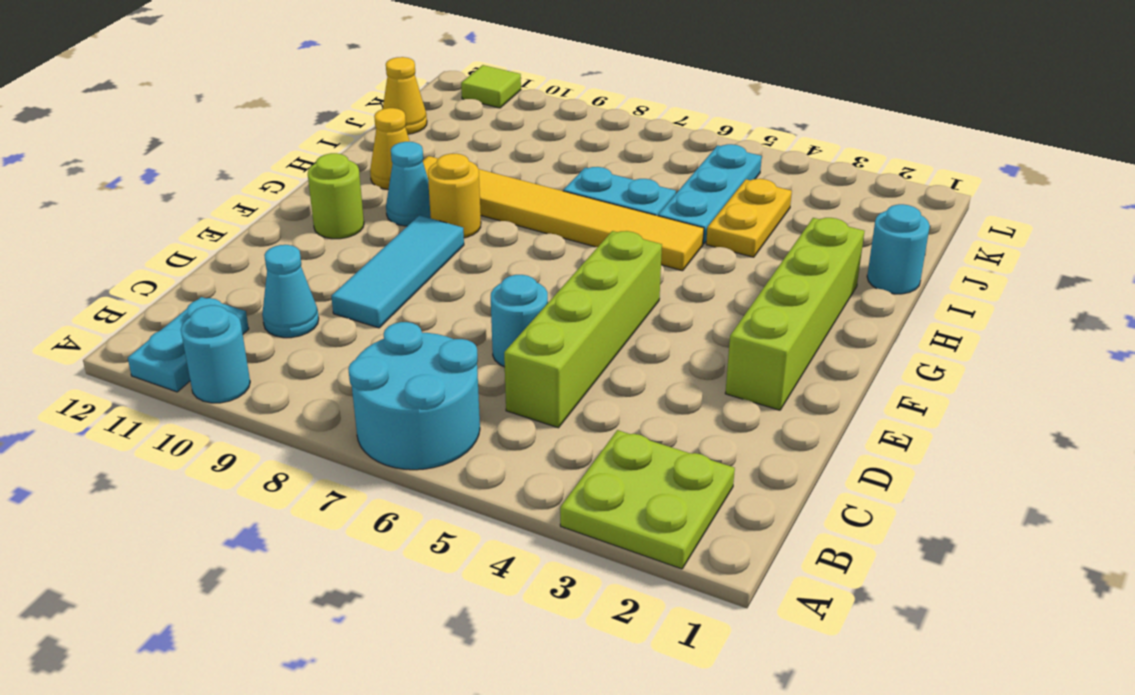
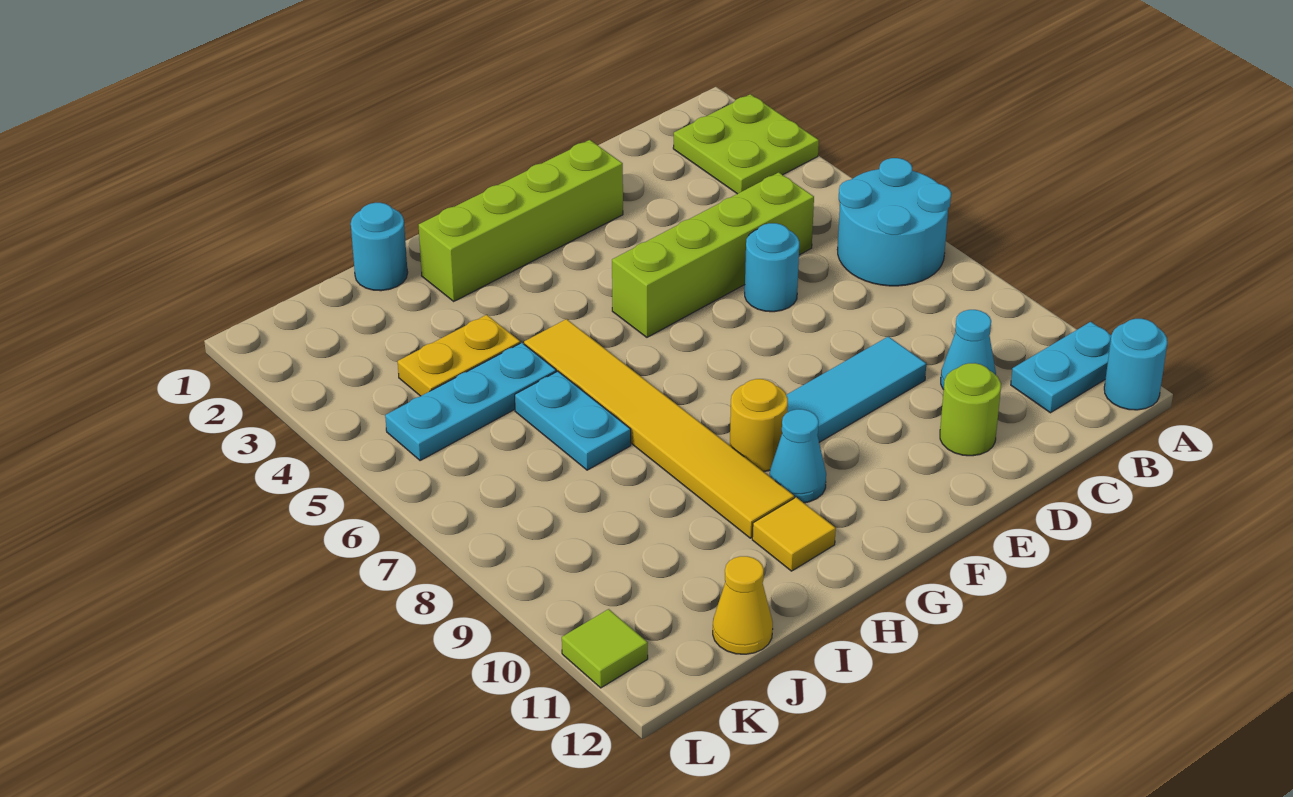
cyan 1x1 round brick [181,305,250,403] -> cyan 1x1 round brick moved to [1104,319,1167,410]
lime 1x1 round brick [308,153,364,239] -> lime 1x1 round brick moved to [940,363,1001,456]
yellow 1x1 cone [370,108,410,190] -> yellow 1x1 tile [752,497,836,571]

